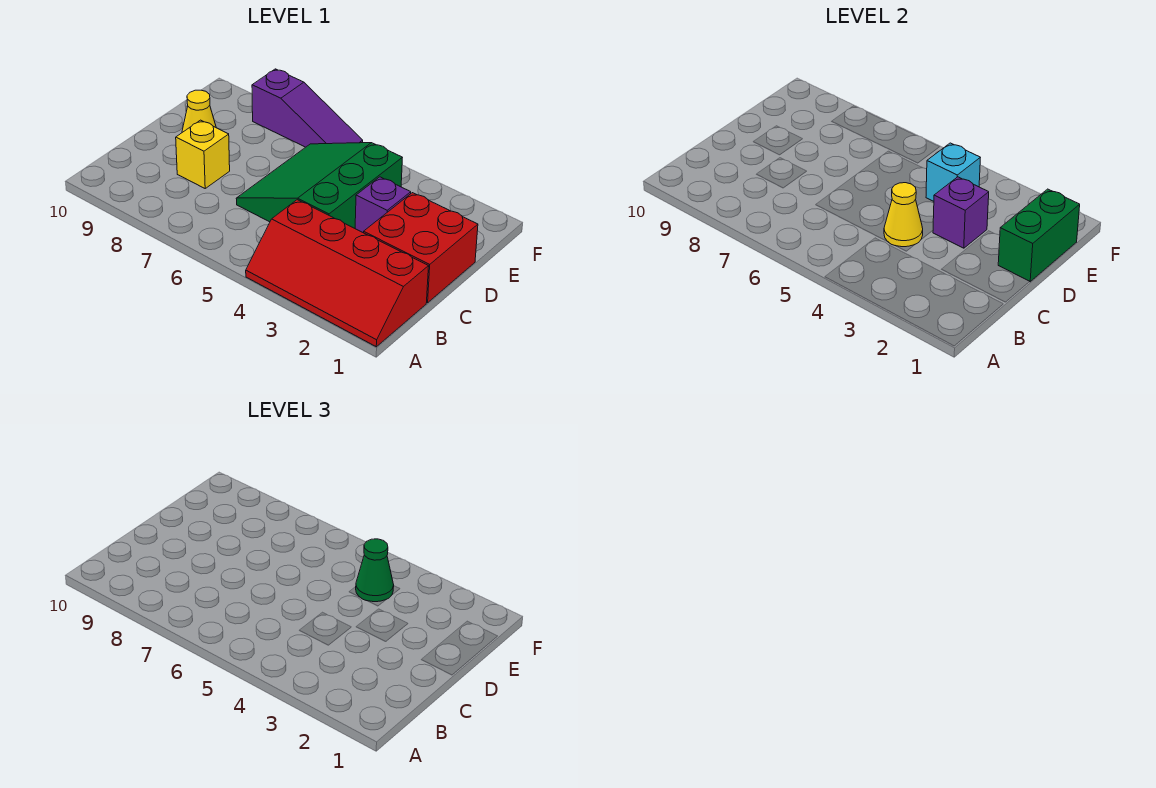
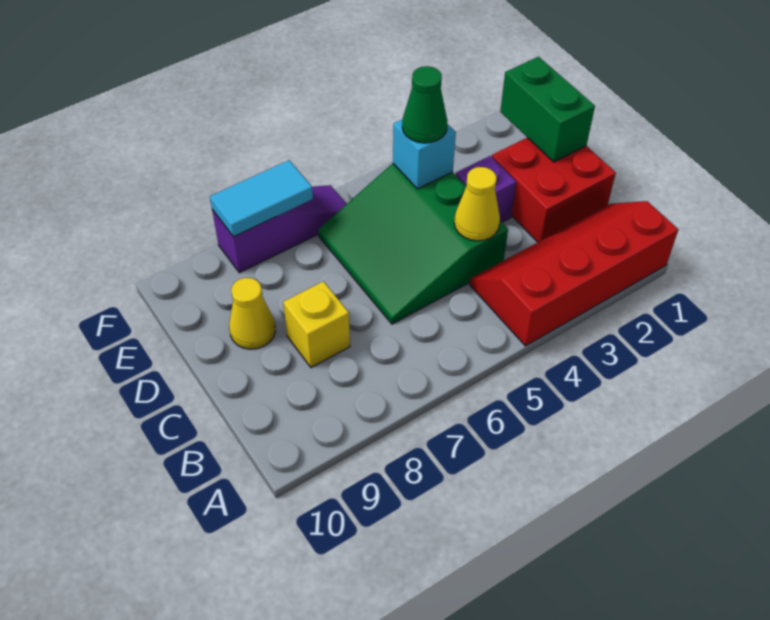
red 2x4 slope [246,200,429,347] -> red 2x4 slope turned to [470,201,678,346]
purple 1x1 brick [933,177,989,248] -> none
none -> cyan 1x2 tile [210,160,313,237]

